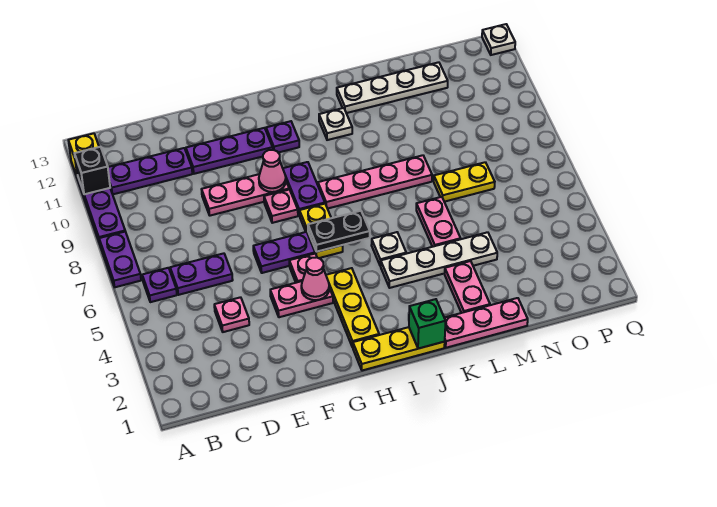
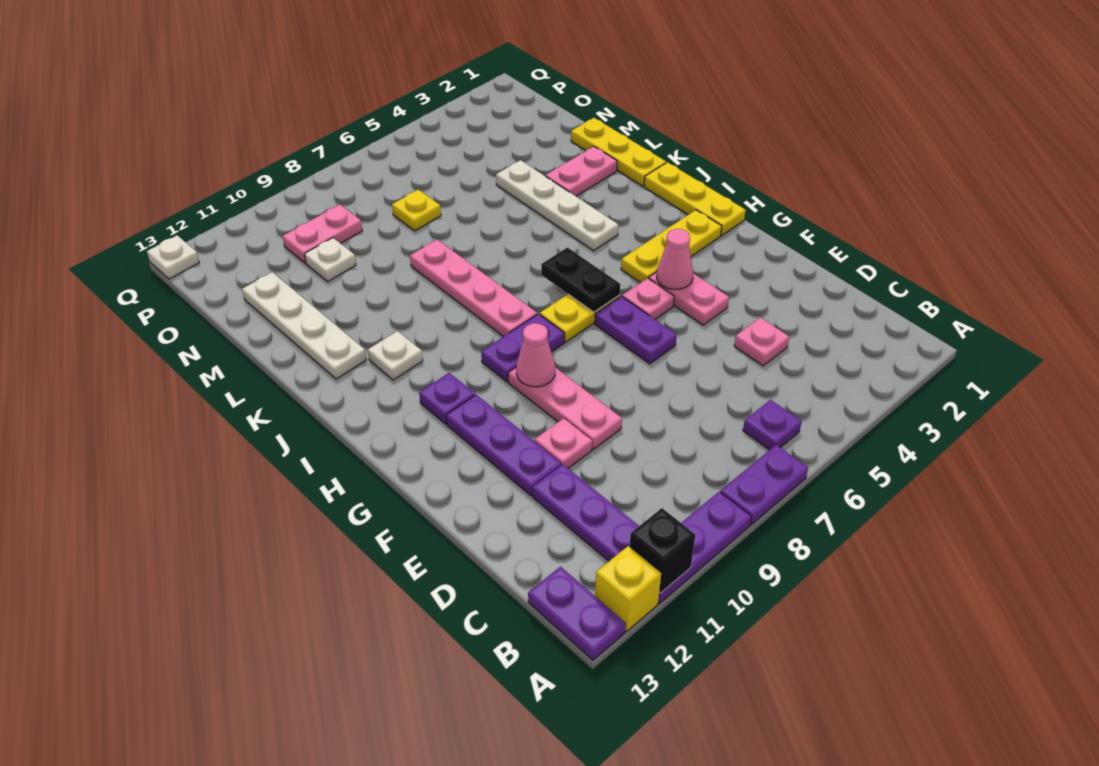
purple 1x2 plate [170,253,233,295] -> purple 1x2 plate moved to [528,567,626,660]
pink 1x1 plate [264,190,298,223] -> pink 1x1 plate moved to [534,418,592,468]
green 1x1 brick [409,299,446,349] -> none
white 1x1 plate [371,232,406,266] -> white 1x1 plate moved to [305,238,356,281]
pink 1x3 plate [444,298,528,348] -> yellow 1x3 plate [571,118,666,186]
pink 1x2 plate [416,197,461,247] -> pink 1x2 plate moved to [282,204,362,263]
yellow 1x2 plate [434,162,495,202] -> yellow 1x1 plate [392,190,441,231]

